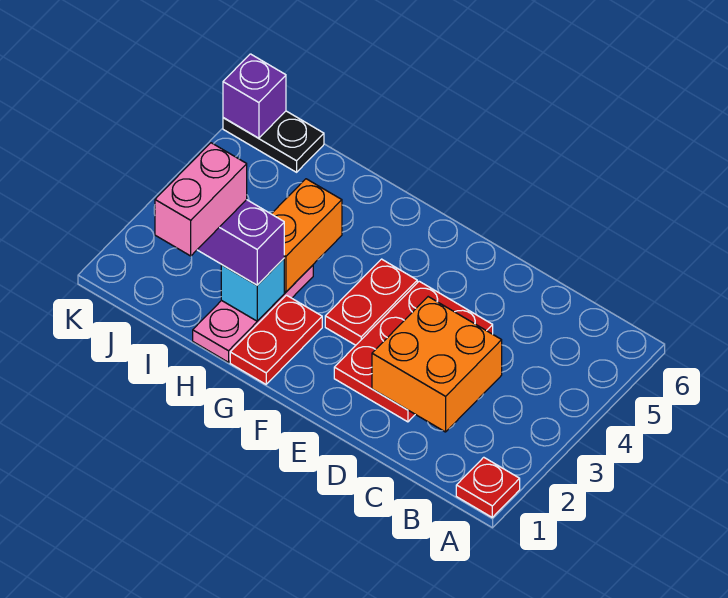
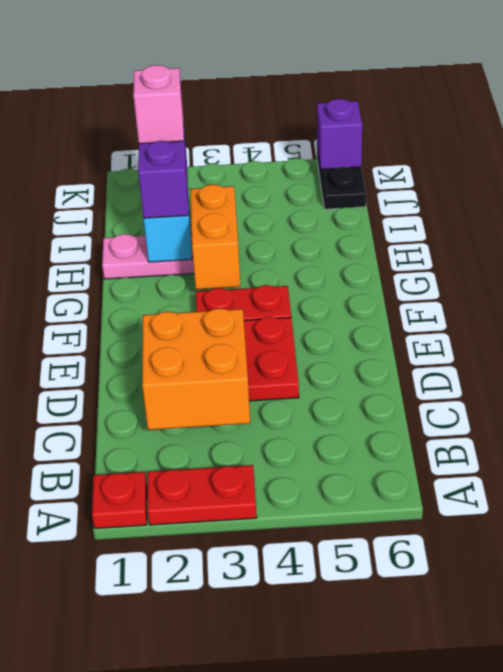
red 1x2 plate [230,295,322,384] -> red 1x2 plate moved to [148,465,257,525]
orange 1x2 brick [272,179,342,292] -> orange 1x2 brick turned to [190,185,240,289]
pink 1x2 brick [155,143,247,256] -> pink 1x1 brick [133,65,184,144]

